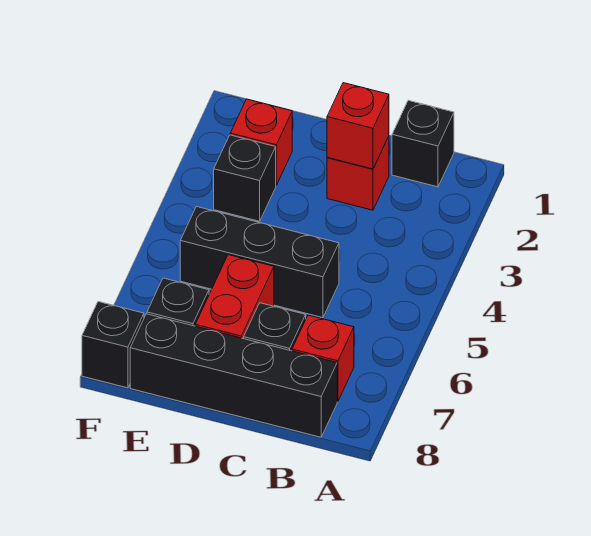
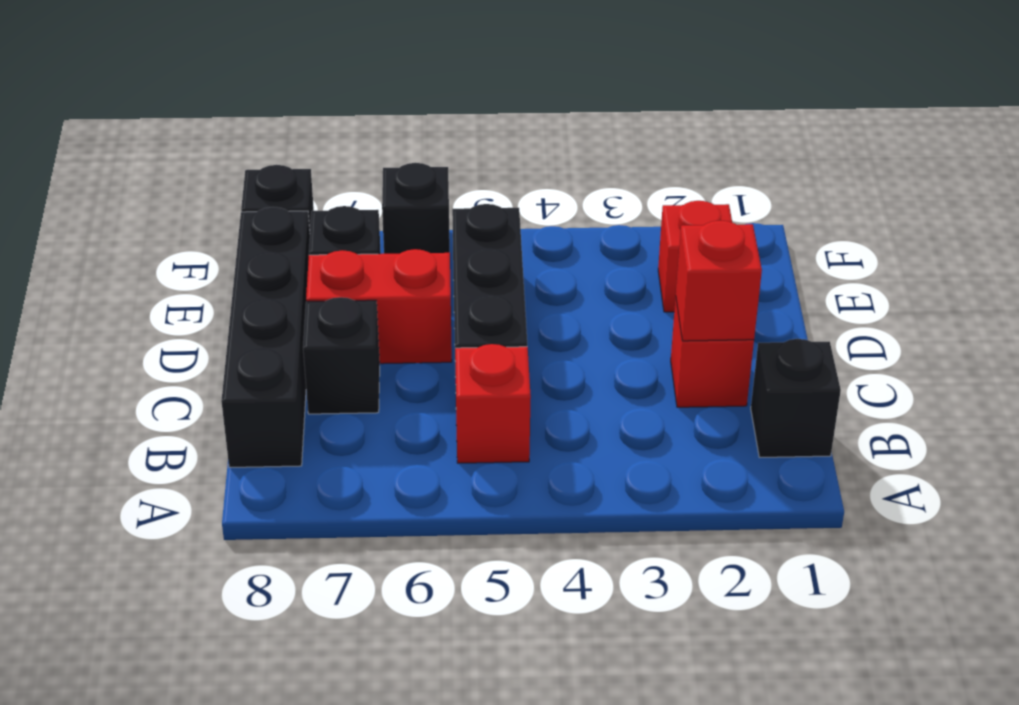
red 1x1 brick [292,315,354,402] -> red 1x1 brick moved to [455,344,531,463]
black 1x1 brick [214,135,276,221] -> black 1x1 brick moved to [382,163,450,254]

